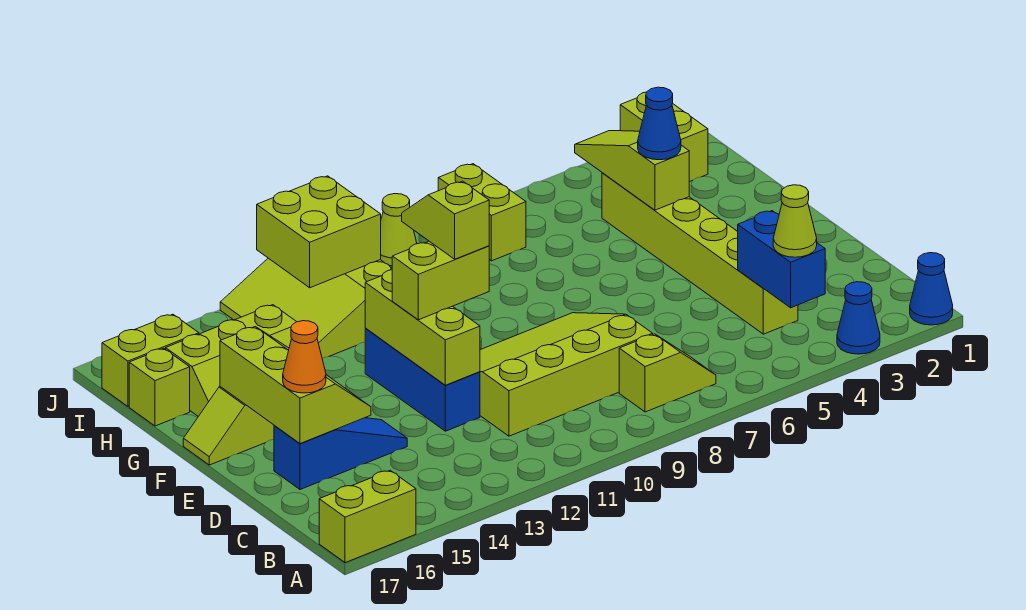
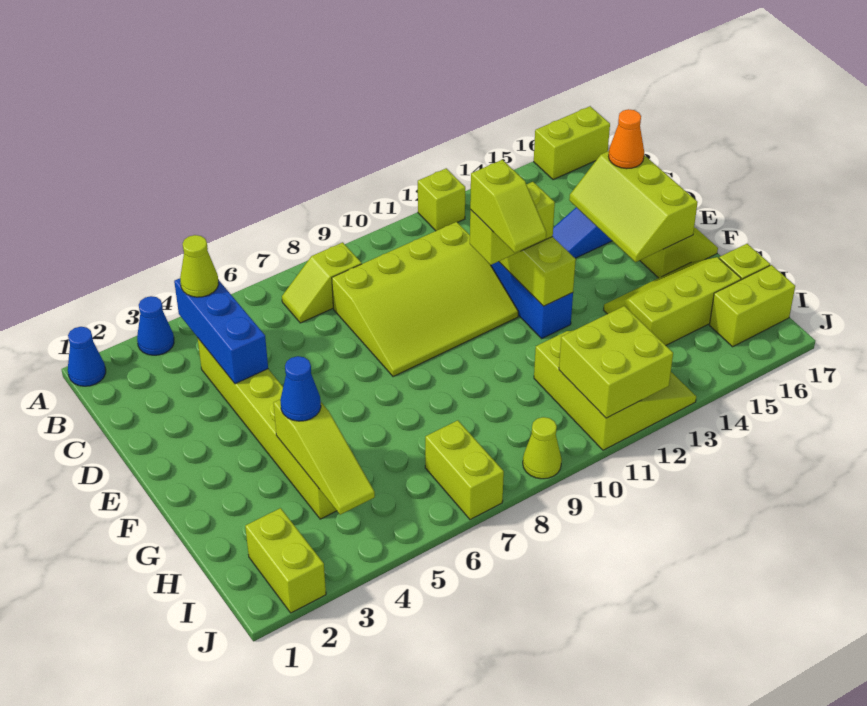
none -> lime 1x1 brick [418,168,465,231]
blue 1x2 brick [738,211,825,308] -> blue 1x3 brick [174,278,268,384]

